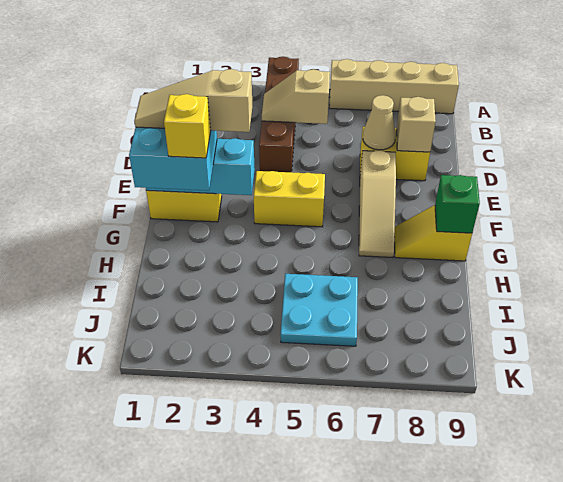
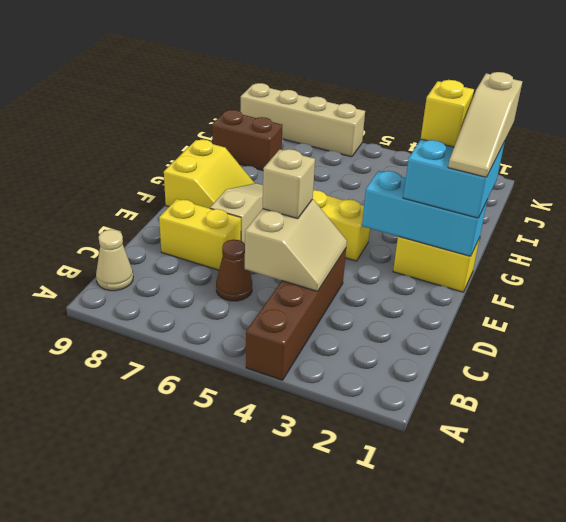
tan 1x4 brick [329,59,459,114] -> tan 1x4 brick moved to [240,83,365,157]
tan 1x2 slope [262,69,330,124] -> tan 2x2 slope [245,199,347,291]
none -> brown 1x1 cone [216,240,252,301]
tan 1x1 cone [363,95,396,150] -> tan 1x1 cone moved to [96,229,133,291]
tan 1x1 brick [397,97,436,152] -> tan 1x1 brick moved to [263,149,315,219]
tan 1x3 slope [135,69,253,132] -> tan 1x3 slope turned to [448,72,522,177]
yellow 1x2 slope [394,205,472,261] -> yellow 2x2 slope [164,140,255,208]
green 1x1 brick [435,175,480,233] -> none
cyan 2x2 plate [280,274,358,346] -> none
none -> brown 1x2 brick [212,110,283,170]

